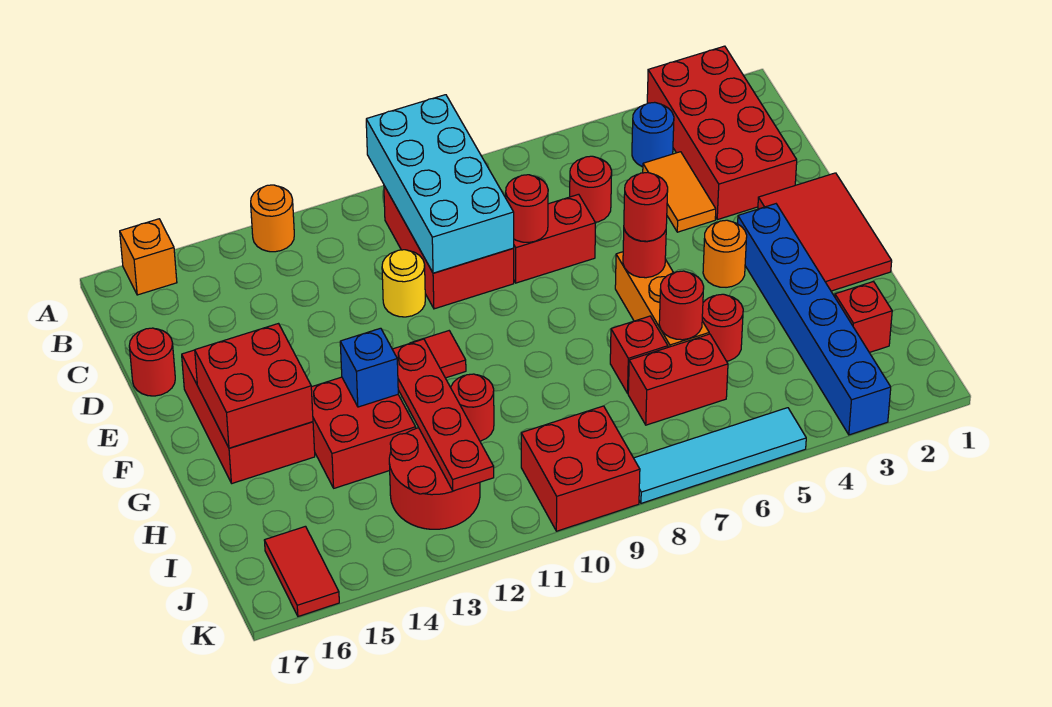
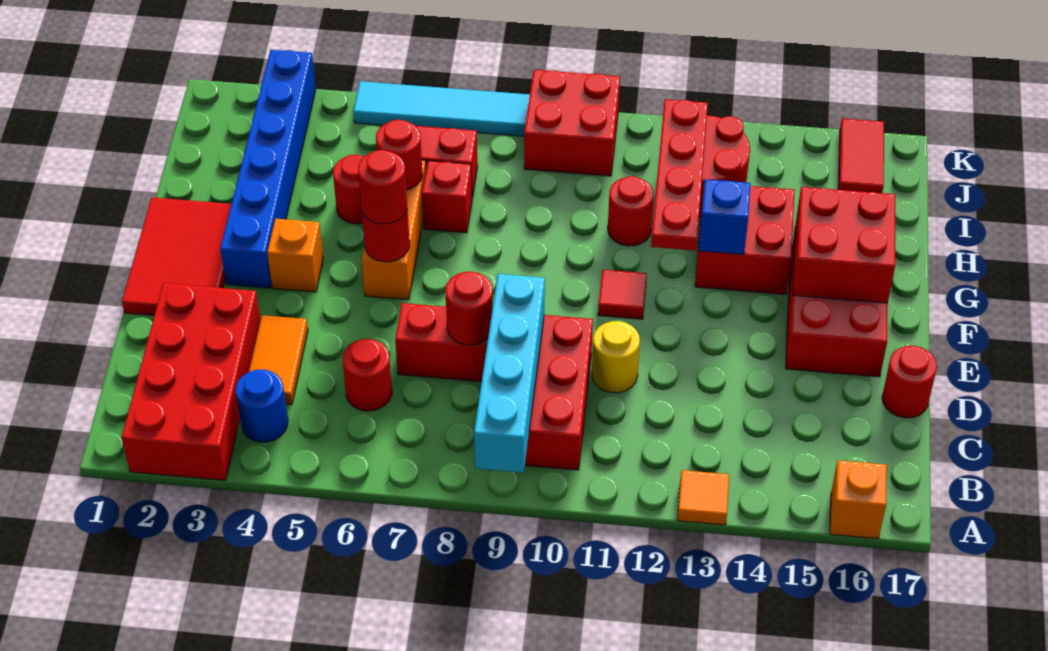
cyan 2x4 brick [366,95,514,273] -> cyan 1x4 brick [474,274,545,473]
orange 1x1 round brick [251,185,294,252] -> orange 1x1 tile [677,470,729,525]
orange 1x1 round brick [703,220,747,287] -> orange 1x1 brick [267,219,323,292]
red 1x1 brick [835,282,892,353] -> none

